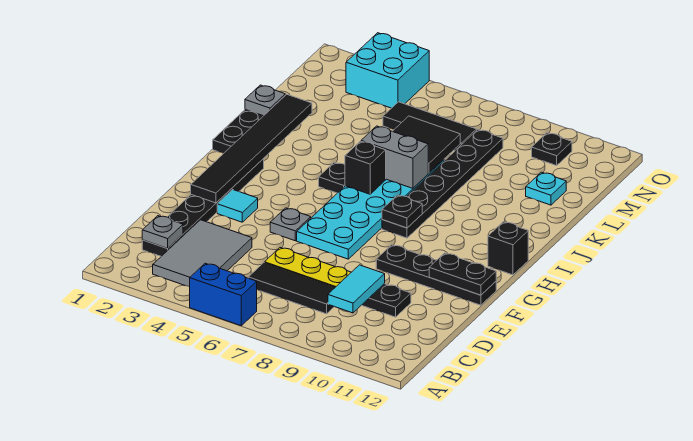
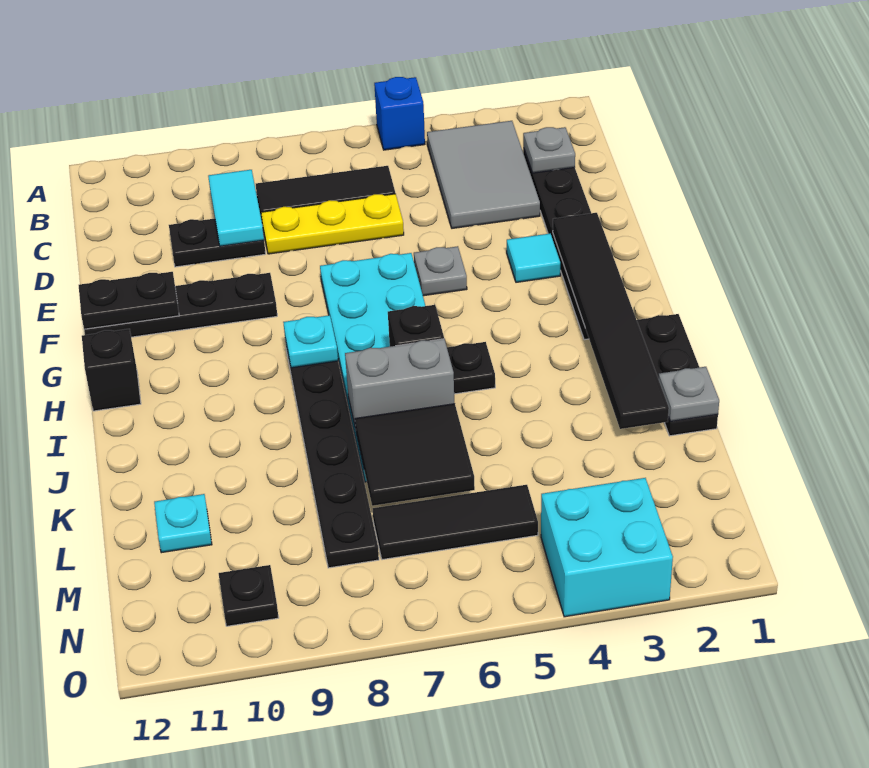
blue 1x2 brick [190,263,257,326] -> blue 1x1 brick [374,77,425,150]
black 1x1 plate [382,195,422,228] -> cyan 1x1 plate [283,315,338,368]

